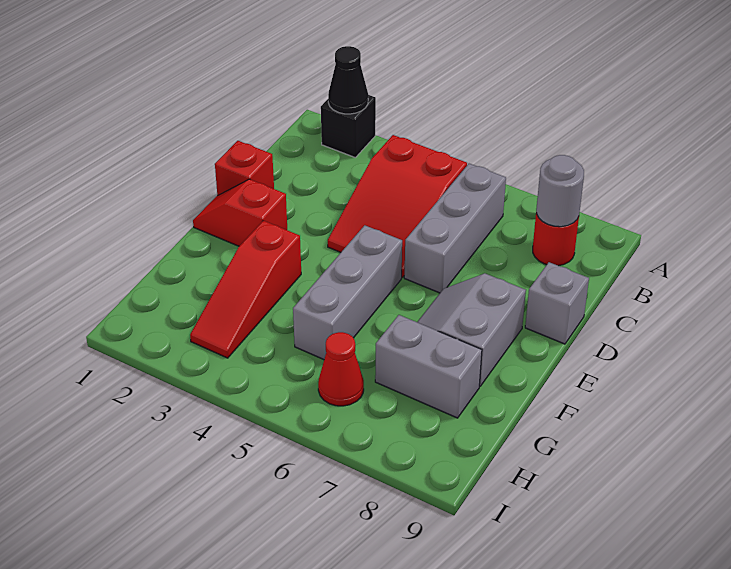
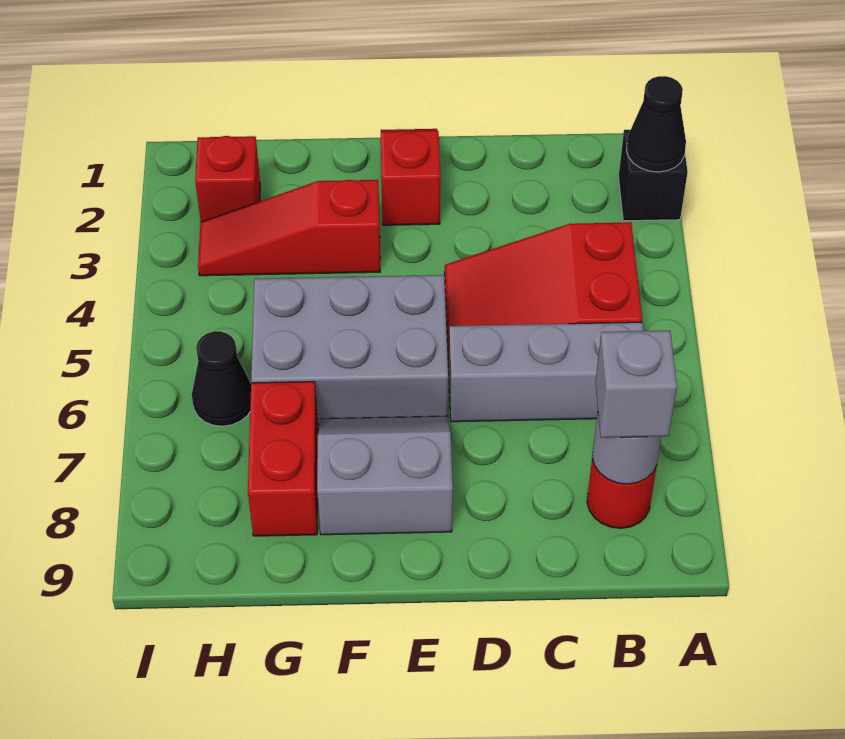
red 1x1 brick [215,141,274,196] -> red 1x1 brick moved to [195,136,260,222]
grey 1x1 brick [525,262,589,344] -> grey 1x1 brick moved to [595,330,677,438]
grey 1x3 brick [293,225,402,360] -> grey 2x3 brick [251,275,448,424]
grey 1x2 brick [375,315,482,418] -> red 1x2 brick [248,382,318,536]
red 1x1 cone [318,332,364,406] -> black 1x1 cone [192,331,251,426]

